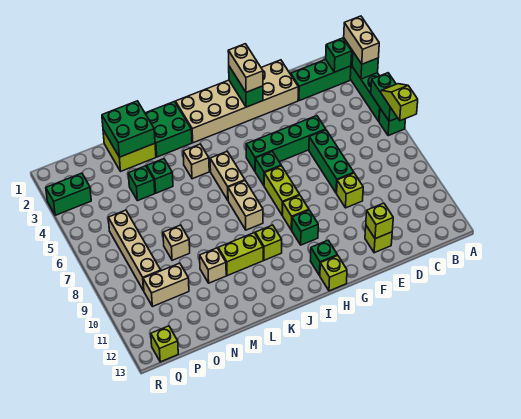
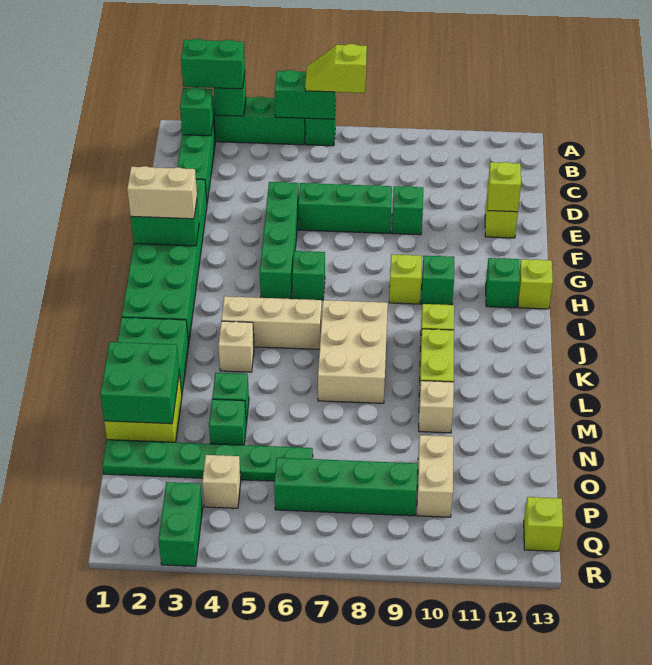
tan 1x2 brick [344,16,379,64] -> green 1x2 brick [181,39,245,89]
tan 2x6 brick [175,60,298,143] -> green 2x6 brick [122,179,207,344]
lime 1x1 brick [337,173,363,208] -> green 1x1 brick [392,186,423,235]
lime 1x2 brick [264,166,300,215] -> none
tan 1x2 brick [210,151,245,200] -> tan 1x3 brick [221,296,322,349]
tan 1x2 brick [228,181,263,230] -> tan 2x3 brick [318,300,388,403]
tan 1x1 brick [163,225,190,260] -> tan 1x1 brick moved to [202,455,241,508]
none -> green 1x6 plate [102,440,313,481]
tan 1x4 brick [108,210,161,291] -> green 1x4 brick [274,458,417,516]

